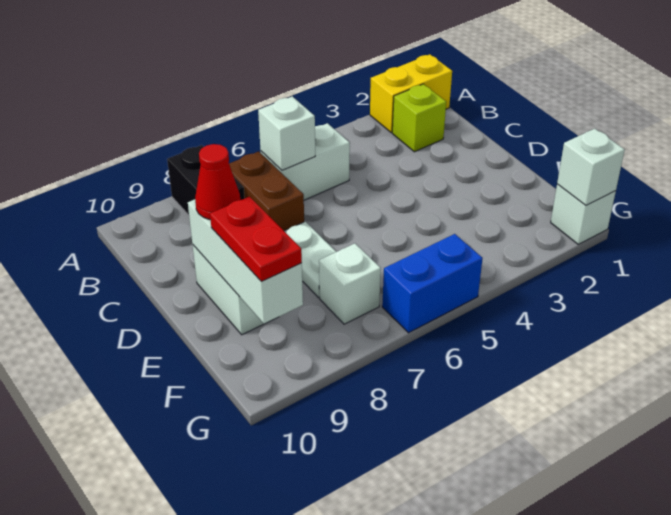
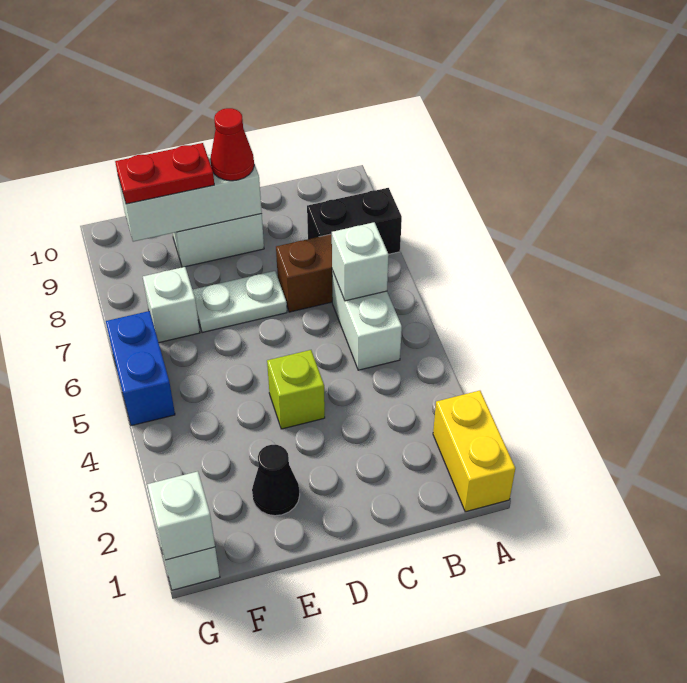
lime 1x1 brick [392,84,446,152] -> lime 1x1 brick moved to [267,350,325,429]
none -> black 1x1 cone [252,445,300,516]

